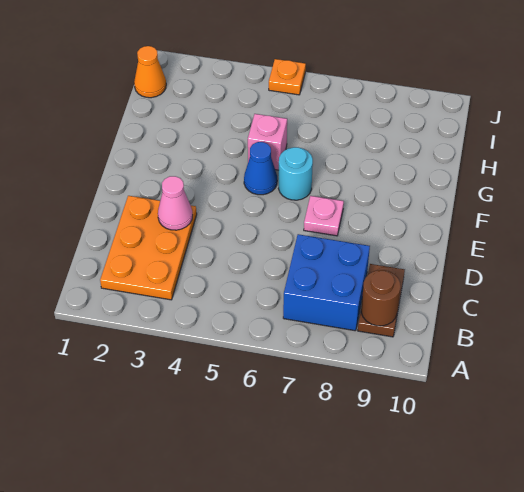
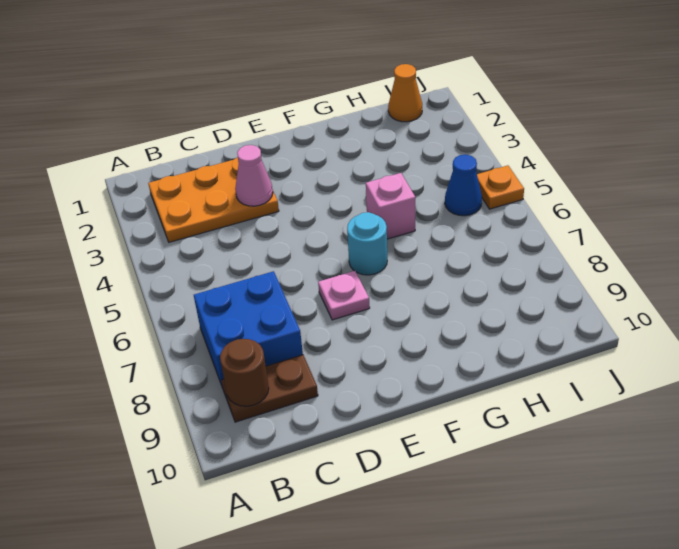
blue 1x1 cone [244,142,277,195] -> blue 1x1 cone moved to [445,155,482,216]

